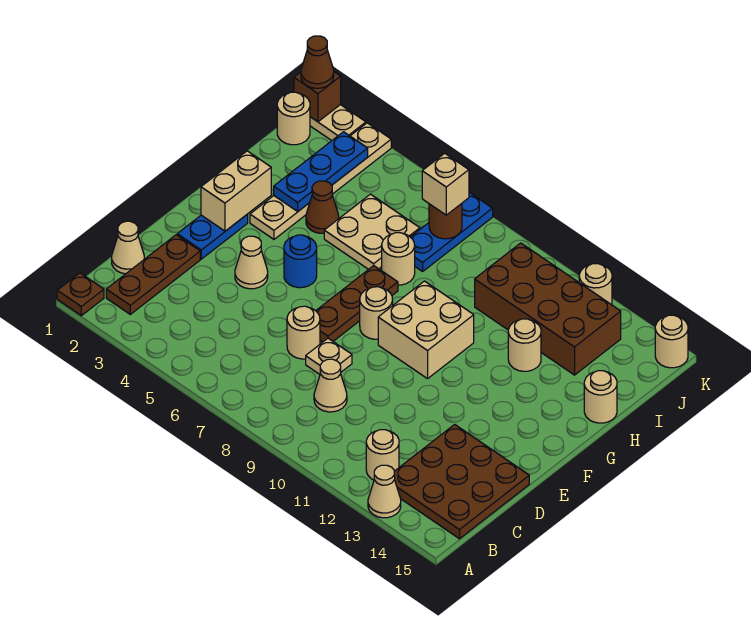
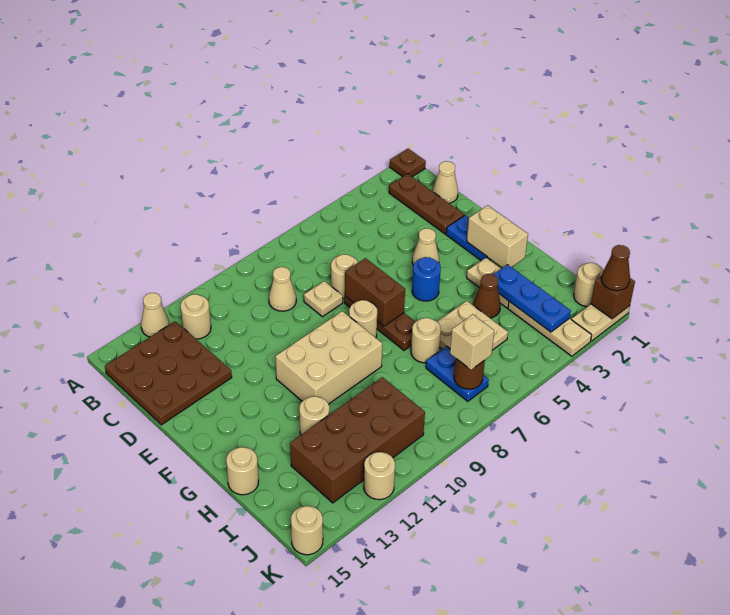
none -> brown 1x2 brick [345,258,405,326]
tan 2x2 brick [378,281,474,379] -> tan 2x3 brick [276,311,382,404]
blue 1x3 plate [411,192,493,271] -> blue 1x2 plate [426,346,489,401]

